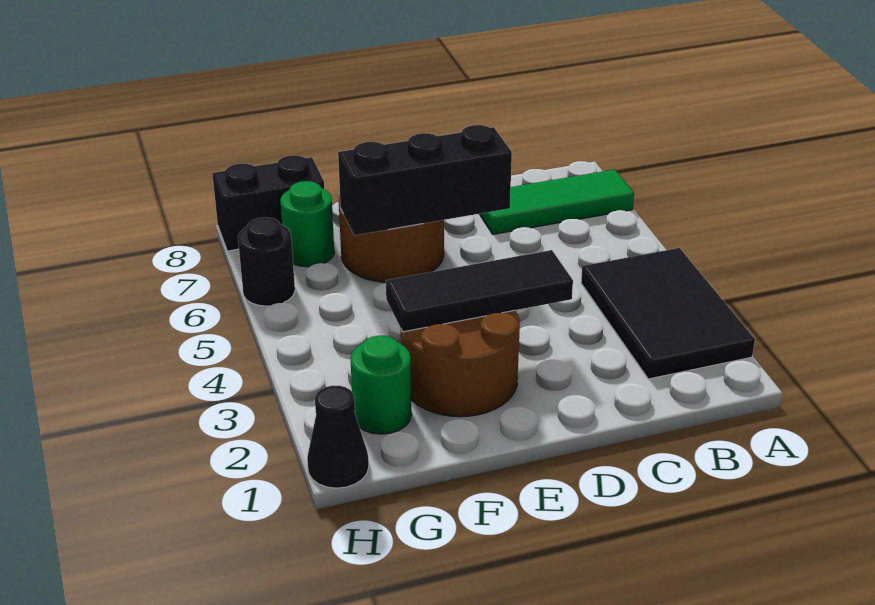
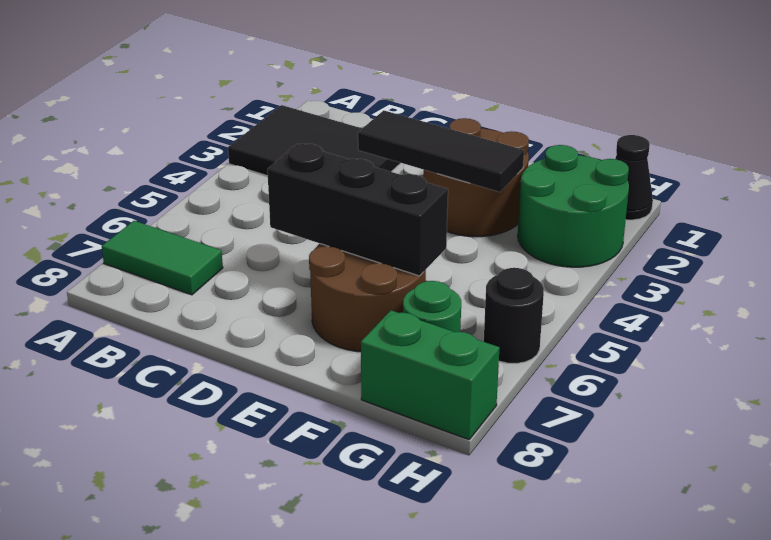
black 2x3 tile [581,248,755,379] -> black 2x3 tile turned to [228,105,400,176]
green 1x3 tile [480,170,634,234] -> green 1x2 tile [102,221,223,295]
green 1x1 round brick [350,336,411,434] -> green 2x2 round brick [518,145,629,267]
black 1x2 brick [212,155,324,251] -> green 1x2 brick [361,310,500,440]

